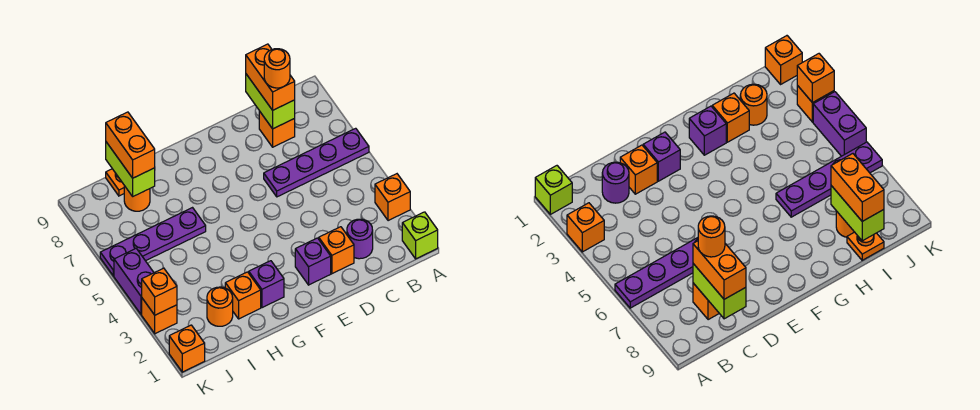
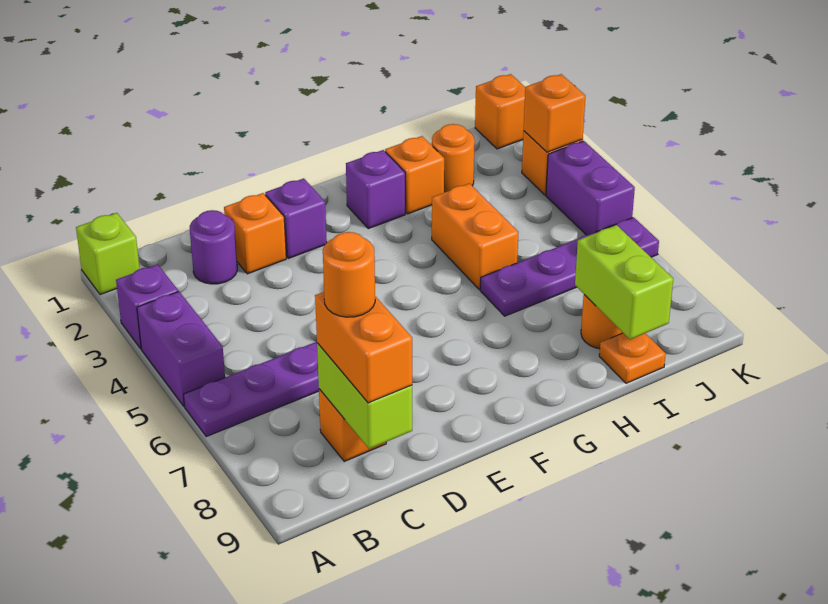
orange 1x1 brick [375,174,410,221] -> purple 1x1 brick [116,264,178,349]
none -> purple 1x2 brick [137,291,225,406]
orange 1x2 brick [106,112,155,178] -> orange 1x2 brick moved to [432,183,518,290]

